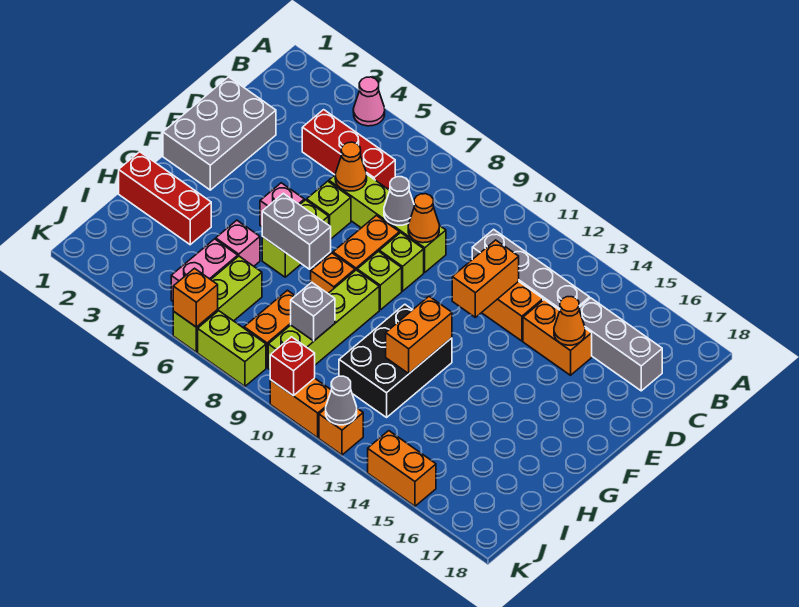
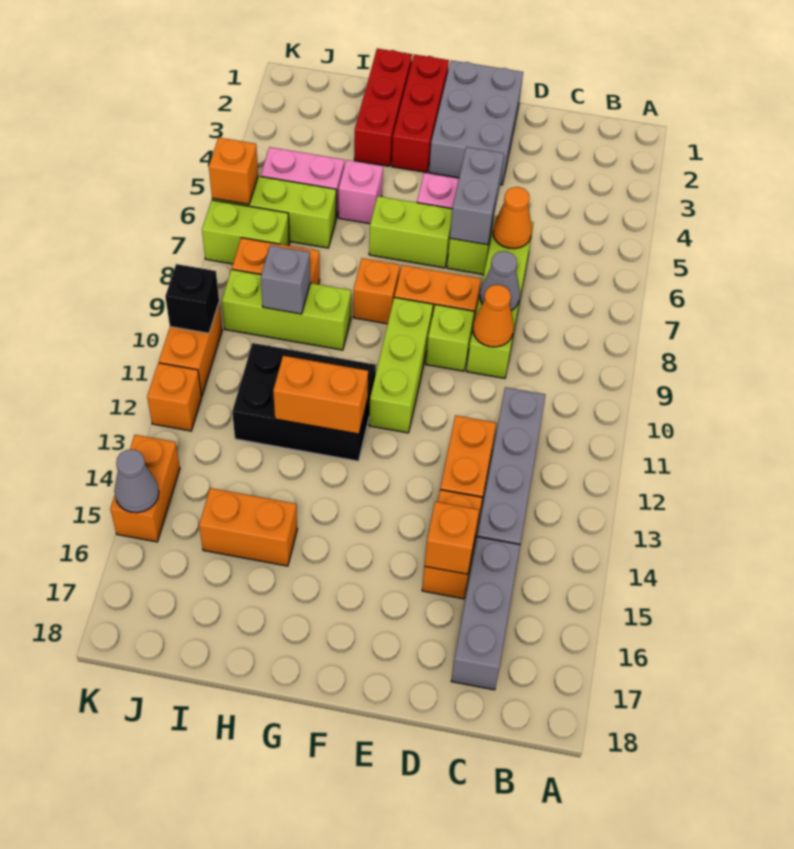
pink 1x1 cone [353,77,385,126] -> none
red 1x3 brick [302,110,395,190] -> red 1x3 brick moved to [392,54,449,173]
grey 2x3 brick [163,77,276,190] -> grey 2x3 brick turned to [429,60,523,185]
orange 1x2 brick [452,240,519,317] -> orange 1x2 brick moved to [199,488,297,566]
orange 1x1 cone [554,297,585,345] -> orange 1x1 brick [425,502,479,574]
lime 1x1 brick [357,251,402,310] -> lime 1x3 brick [369,297,433,433]
grey 1x2 brick [262,193,331,269] -> grey 1x2 brick moved to [450,147,504,245]
lime 1x4 brick [268,270,379,370] -> lime 1x3 brick [222,270,351,350]
lime 1x2 brick [198,311,266,386] -> lime 1x2 brick turned to [202,200,290,264]
red 1x1 brick [270,337,315,396] -> black 1x1 brick [165,264,219,333]
grey 1x1 cone [326,376,357,425] -> grey 1x1 cone moved to [114,449,159,513]

